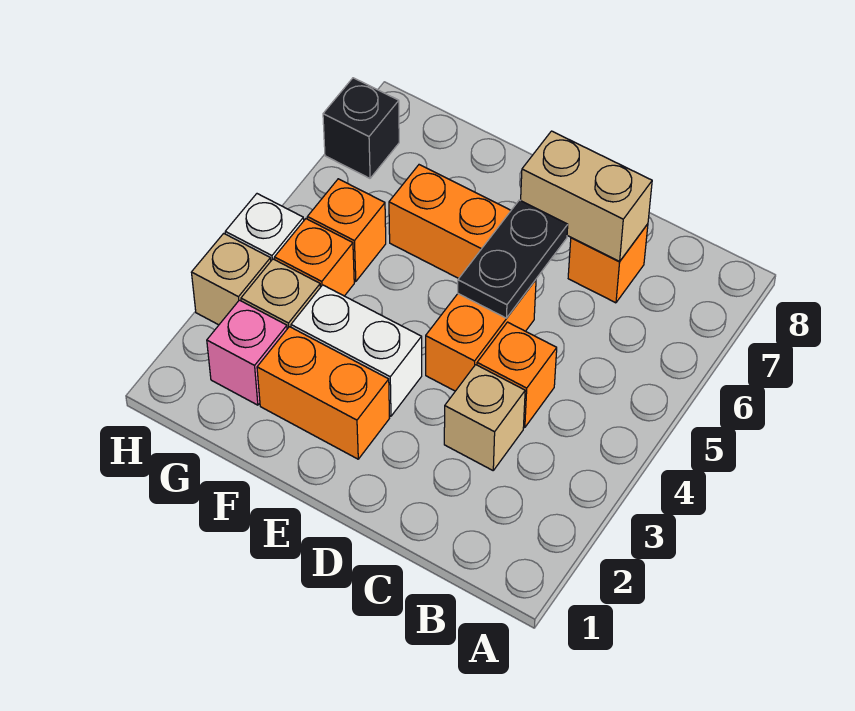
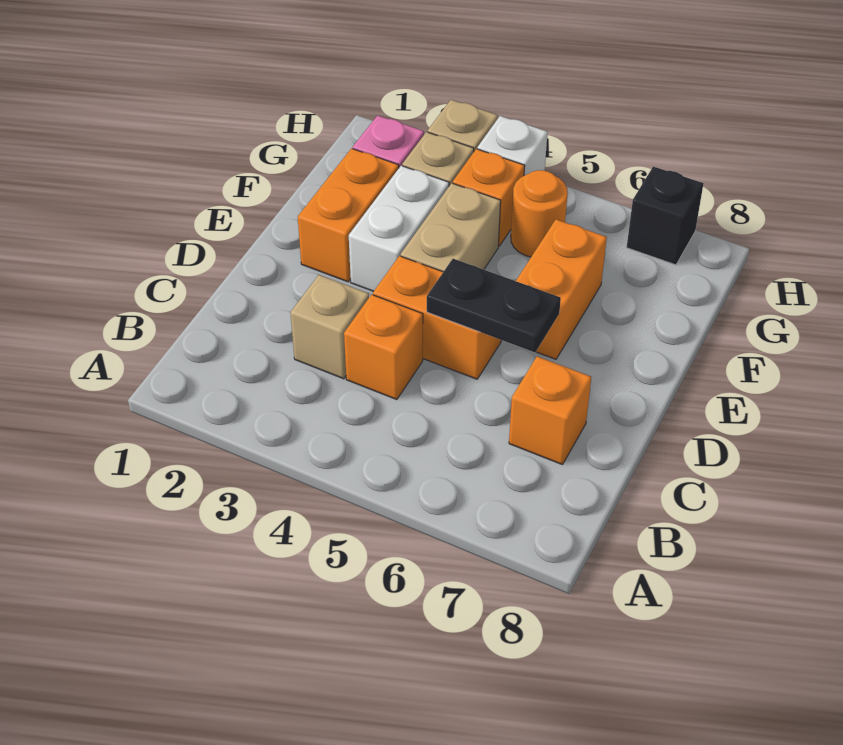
tan 1x2 brick [521,131,652,261] -> tan 1x2 brick moved to [401,183,501,272]
orange 1x1 brick [307,179,386,281] -> orange 1x1 round brick [511,170,568,257]

